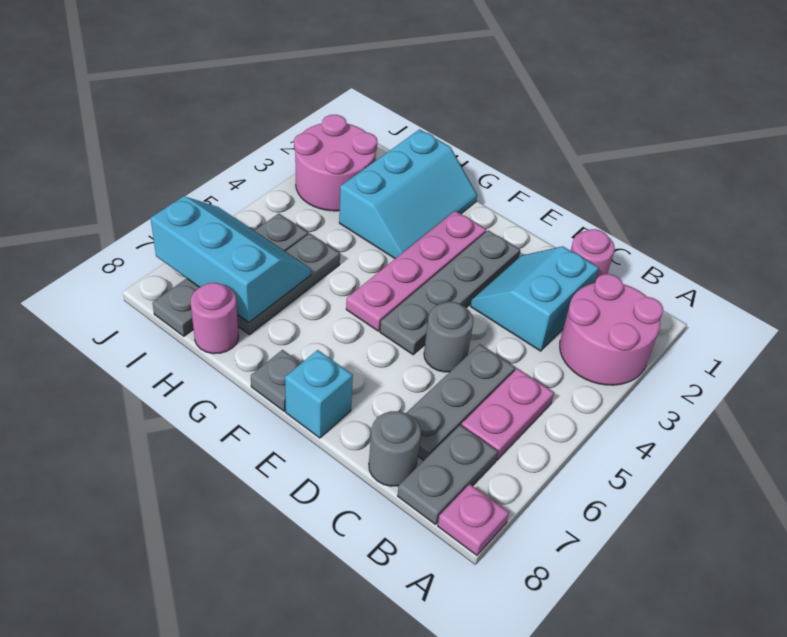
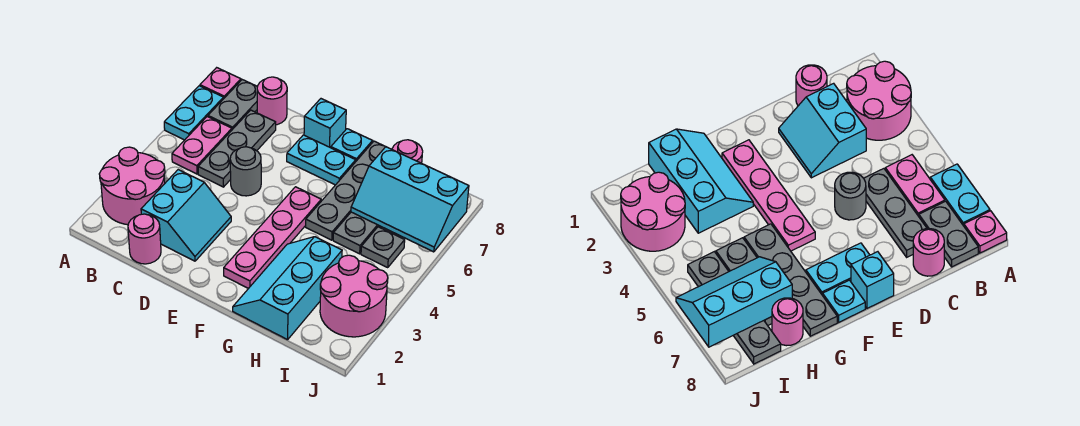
none -> cyan 1x2 plate [164,86,224,140]
grey 1x1 round brick [369,411,421,486] -> pink 1x1 round brick [257,77,287,125]
grey 1x4 plate [380,230,520,355] -> grey 1x4 plate moved to [306,141,385,240]
none -> cyan 1x2 plate [287,135,356,185]
grey 1x1 plate [251,350,301,411] -> cyan 1x1 plate [331,129,373,161]

